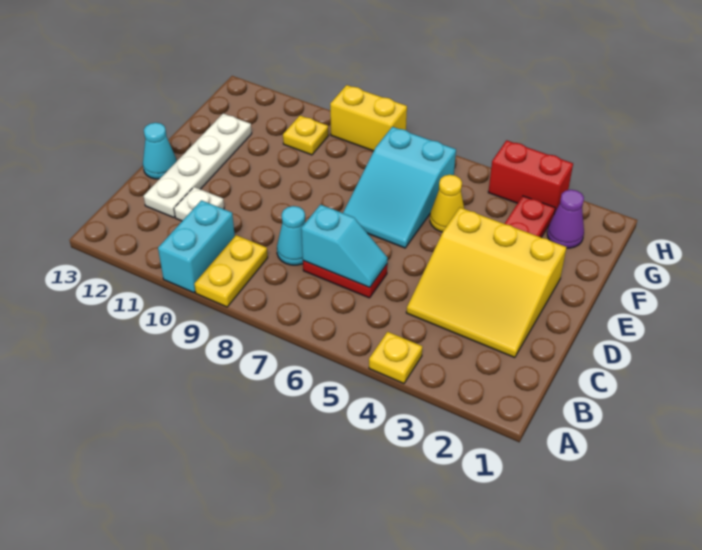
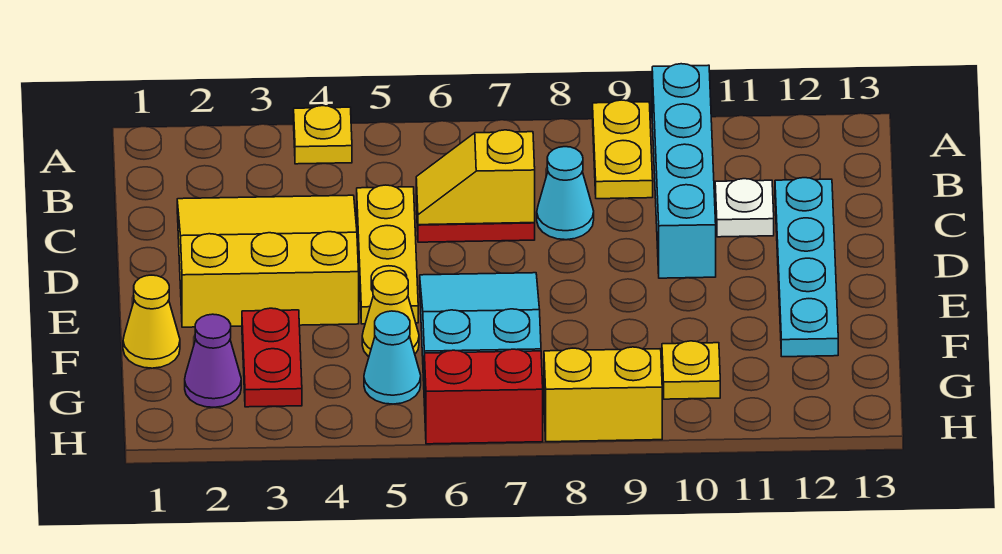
cyan 1x2 brick [158,200,235,293] -> cyan 1x4 brick [652,64,716,278]
none -> yellow 1x3 plate [357,185,418,324]
cyan 1x2 slope [301,205,388,287] -> yellow 1x2 slope [416,130,535,225]
white 1x4 plate [144,113,252,218] -> cyan 1x4 plate [775,178,838,357]
cyan 1x1 cone [143,123,177,179] -> cyan 1x1 cone moved to [364,311,421,404]
none -> yellow 1x1 cone [123,275,180,368]
red 1x2 brick [488,140,573,214] -> red 1x2 brick moved to [424,349,543,444]

